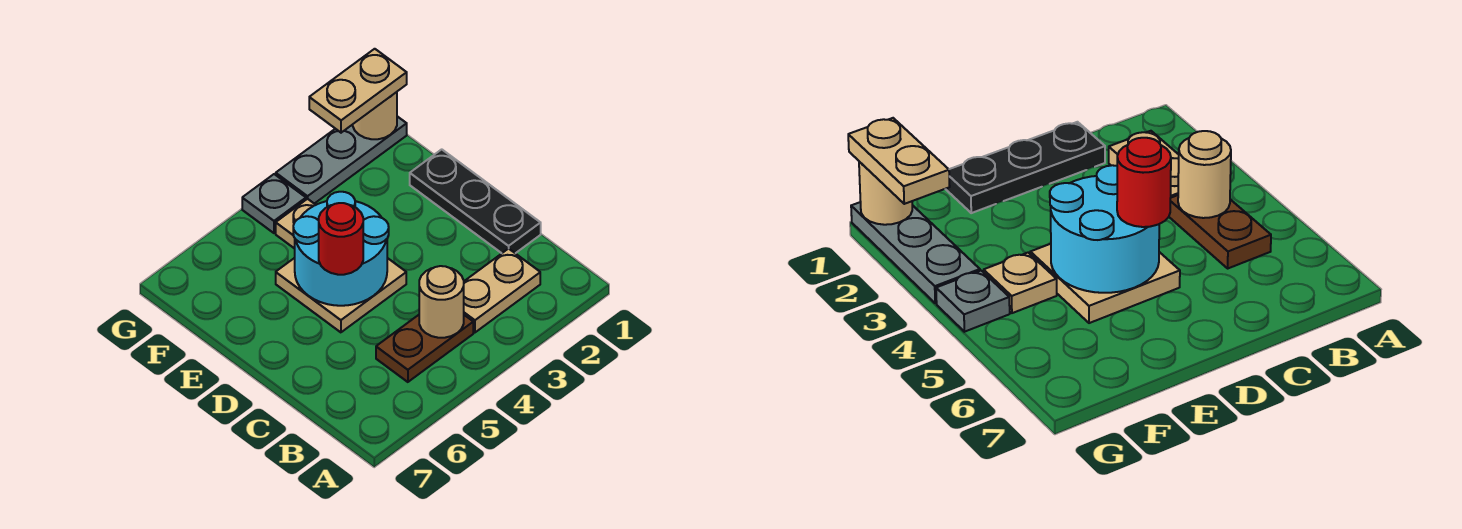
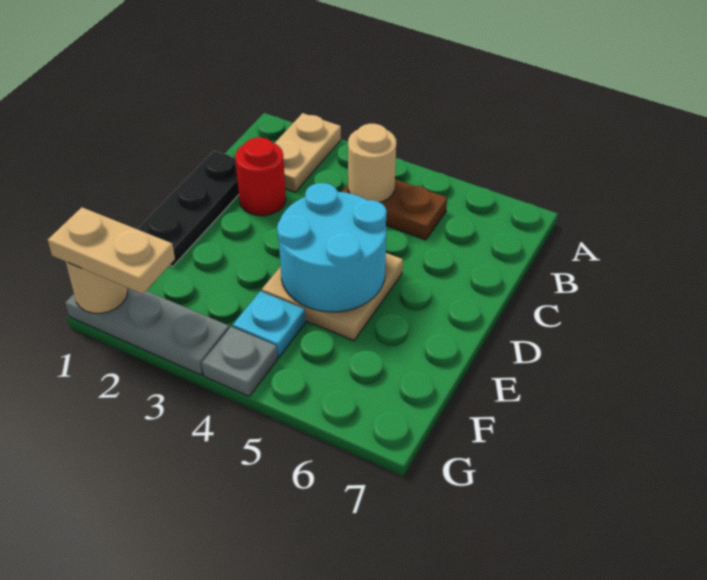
tan 1x2 plate [464,249,540,332] -> tan 1x2 plate turned to [275,113,341,192]
red 1x1 round brick [319,203,363,275] -> red 1x1 round brick moved to [235,137,286,216]
tan 1x1 plate [276,199,315,249] -> cyan 1x1 plate [233,291,305,358]

